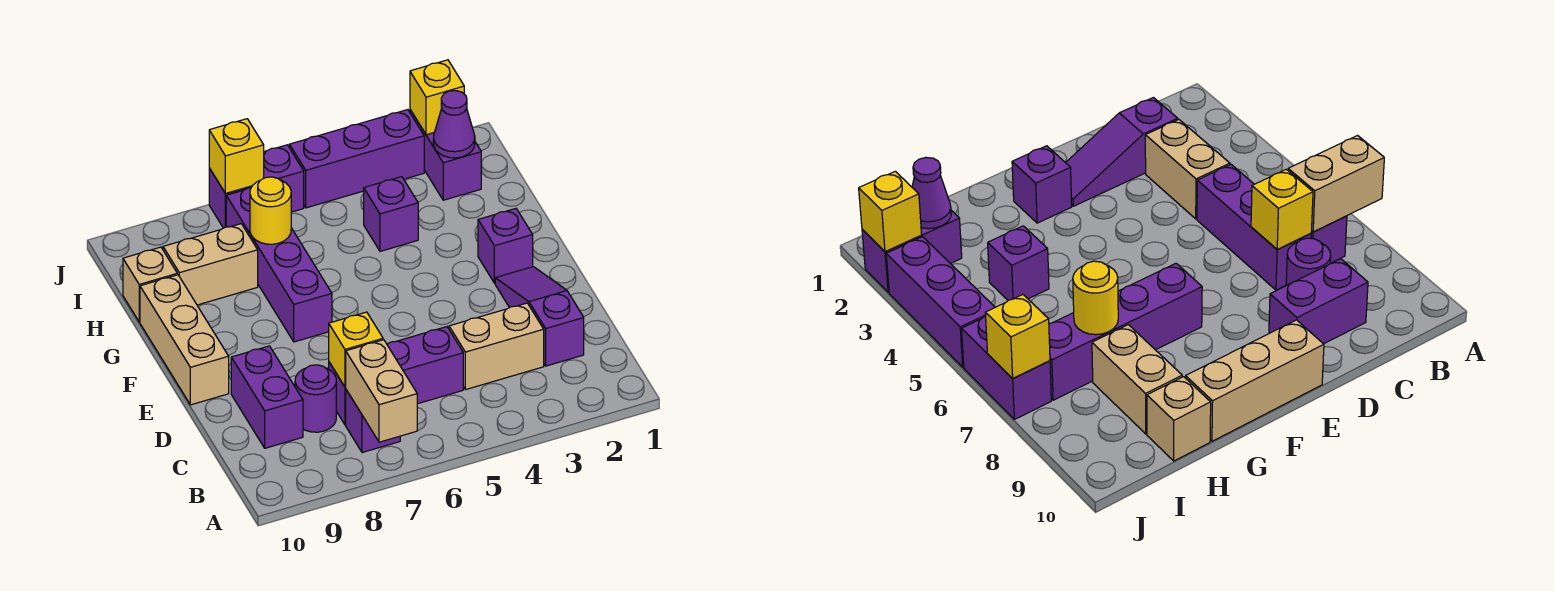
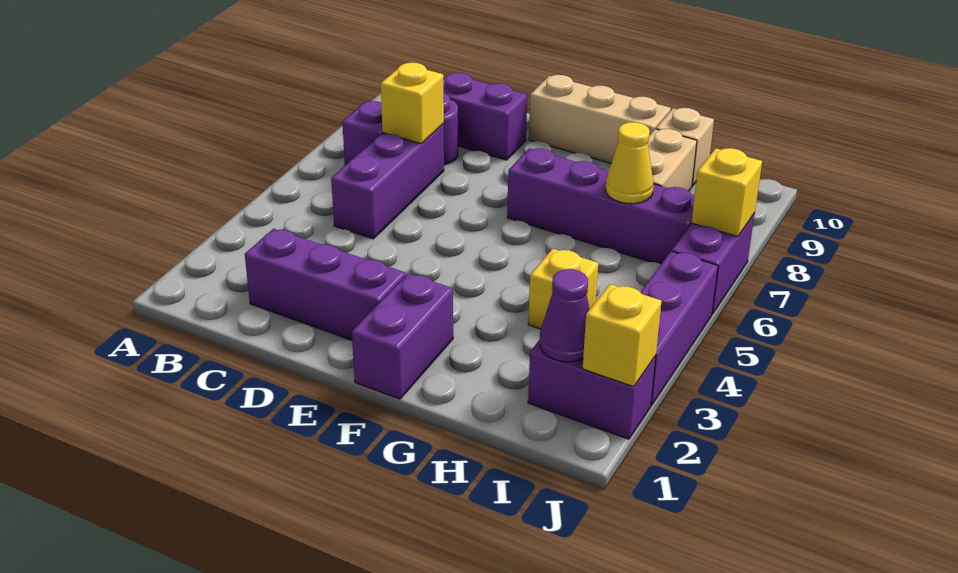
tan 1x2 brick [346,340,417,442] -> none
purple 1x3 slope [495,267,584,366] -> purple 1x3 brick [245,229,406,340]
tan 1x2 brick [449,303,544,390] -> none
purple 1x1 brick [478,209,533,283] -> purple 1x2 brick [352,273,453,399]
purple 1x1 brick [364,177,418,251] -> yellow 1x1 brick [528,249,598,329]
yellow 1x1 round brick [250,177,291,244] -> yellow 1x1 cone [606,122,654,204]

